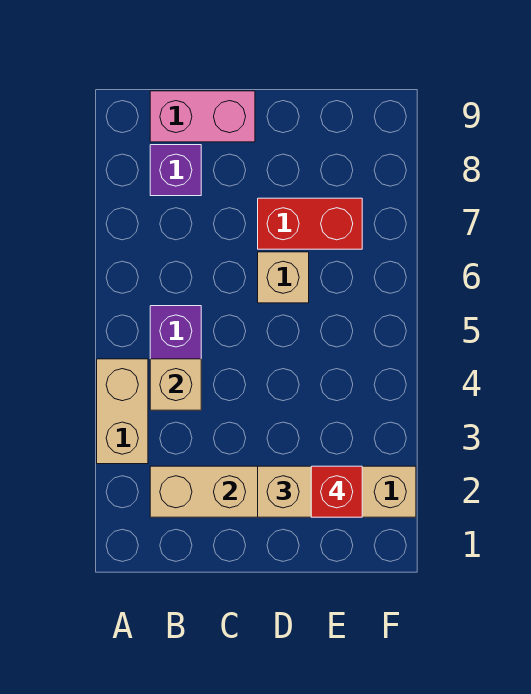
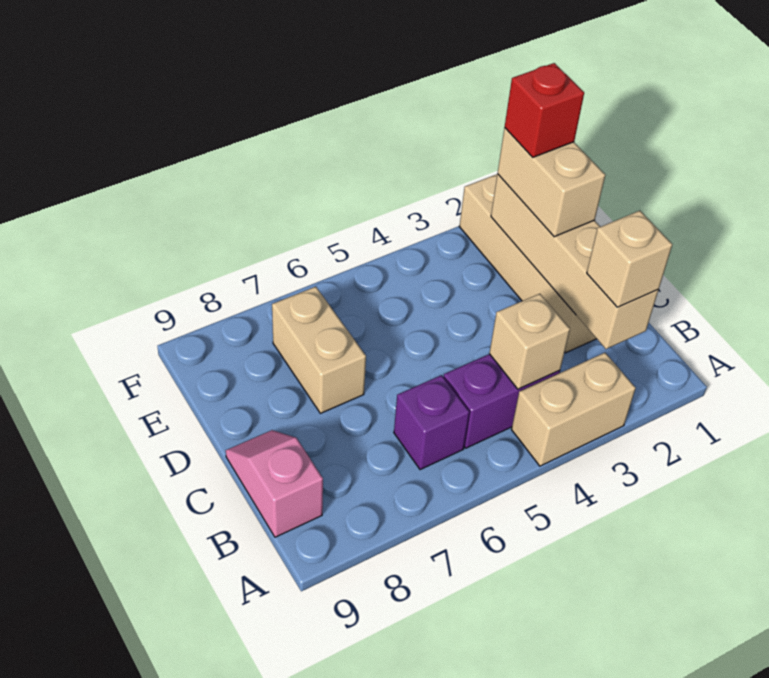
purple 1x1 brick [150,145,201,196] -> purple 1x1 brick moved to [394,375,469,470]
pink 1x2 brick [150,91,255,142] -> pink 1x2 slope [226,430,323,537]
tan 1x1 brick [258,252,309,303] -> tan 1x1 brick moved to [587,211,672,307]
red 1x2 brick [258,198,362,249] -> tan 1x2 brick [272,287,366,413]

